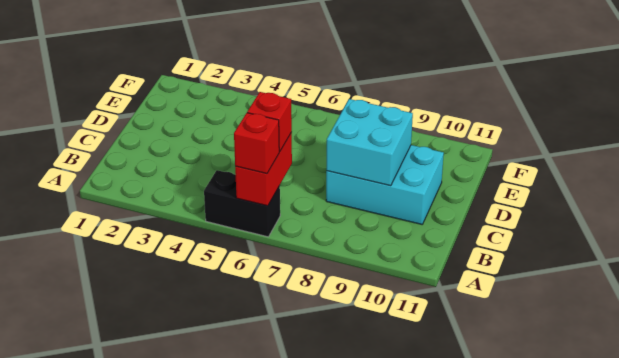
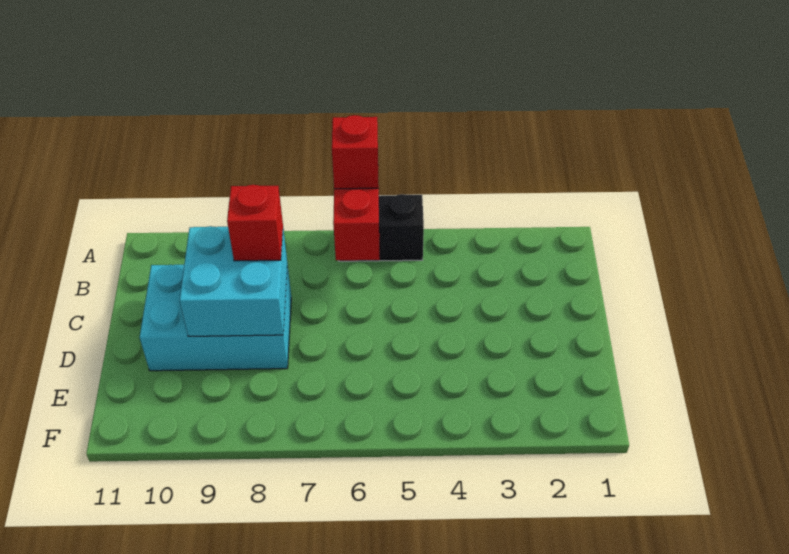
red 1x1 brick [247,92,292,152] -> red 1x1 brick moved to [227,185,283,261]

